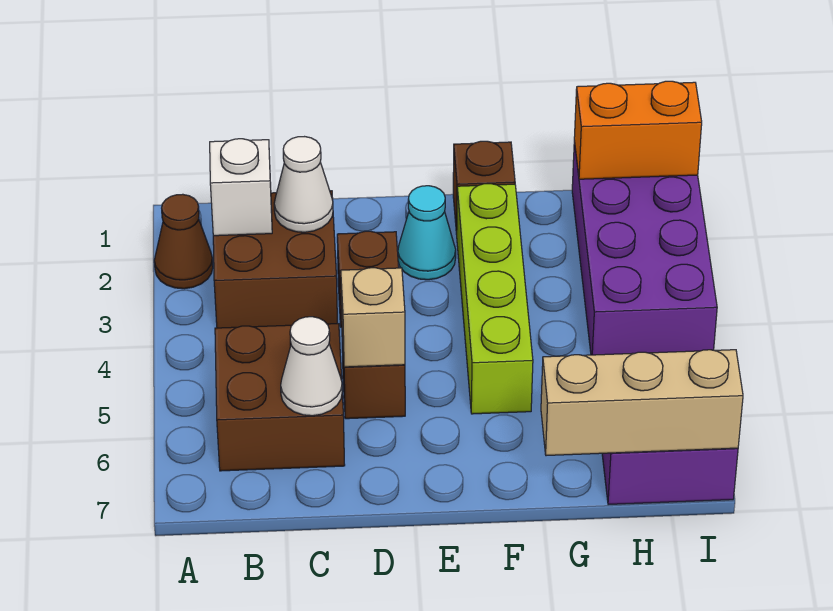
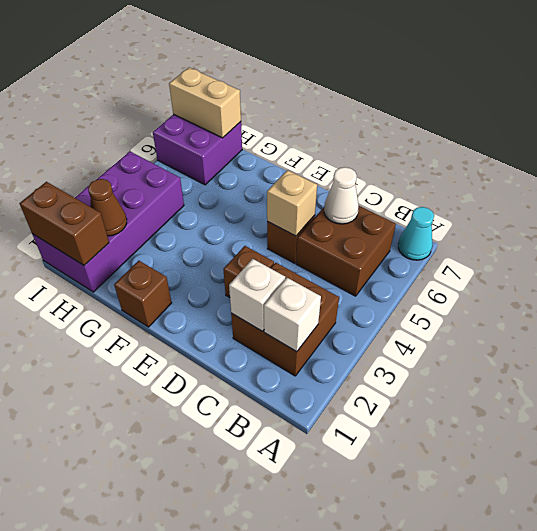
brown 1x1 cone [154,194,213,289] -> brown 1x1 cone moved to [88,179,127,236]
white 1x1 cone [274,137,333,232] -> white 1x1 brick [229,259,285,331]
cyan 1x1 cone [398,186,456,280] -> cyan 1x1 cone moved to [398,207,434,260]
lime 1x4 brick [457,184,533,414] -> none
tan 1x3 brick [541,350,743,456] -> tan 1x2 brick [169,68,241,138]
orange 1x2 brick [574,81,702,179] -> brown 1x2 brick [20,182,109,265]

